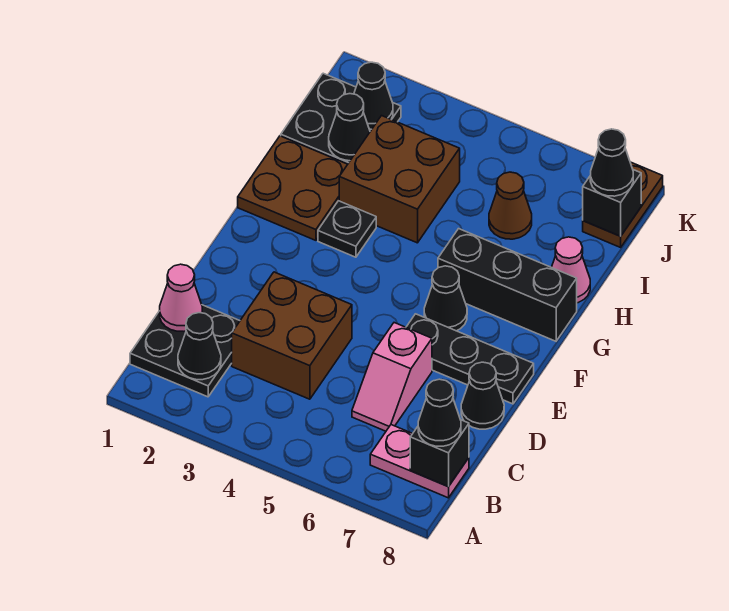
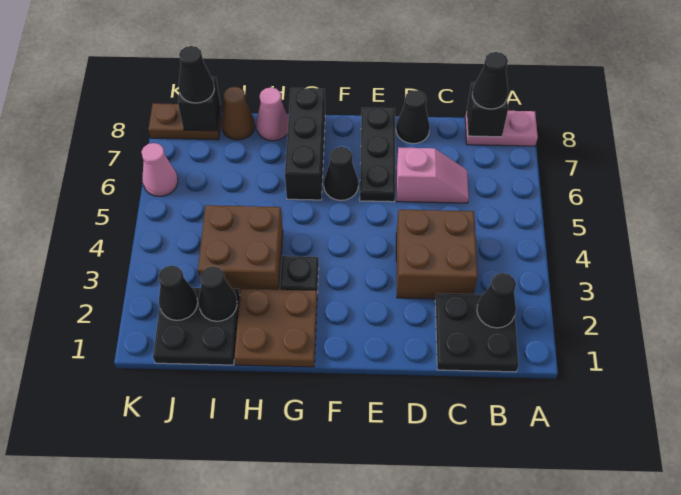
pink 1x2 plate [370,425,469,498] -> pink 1x2 plate turned to [465,111,538,146]
pink 1x1 cone [160,264,202,331] -> pink 1x1 cone moved to [141,143,178,196]
brown 1x1 cone [489,172,532,239] -> brown 1x1 cone moved to [221,87,255,140]

